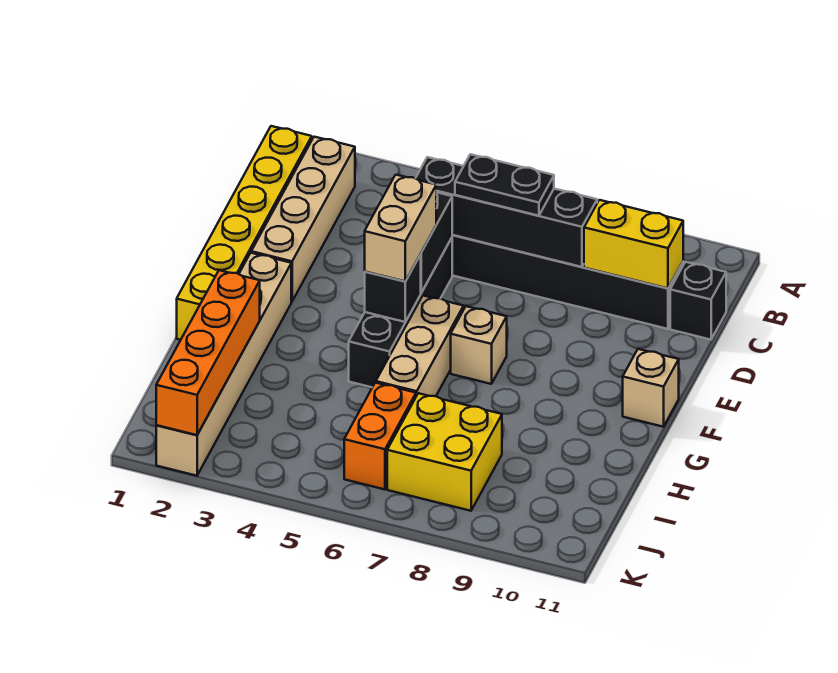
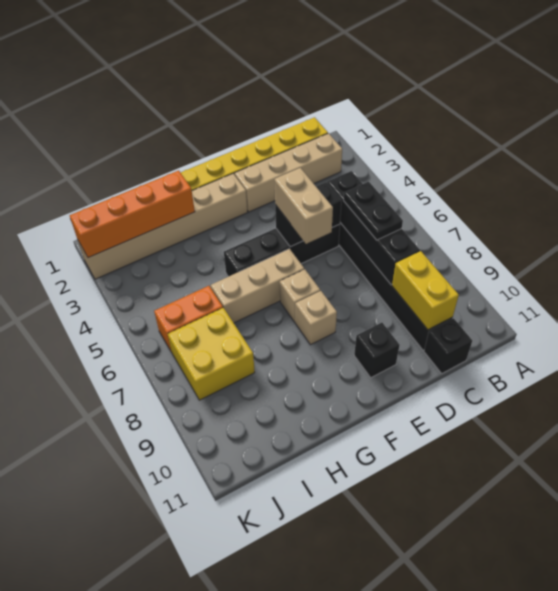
tan 1x2 brick [365,175,436,281] -> tan 1x2 brick turned to [275,168,333,244]
black 1x1 brick [365,255,421,322] -> black 1x1 brick moved to [354,323,400,378]
tan 1x1 brick [623,349,679,427] -> tan 1x1 brick moved to [295,291,337,345]

